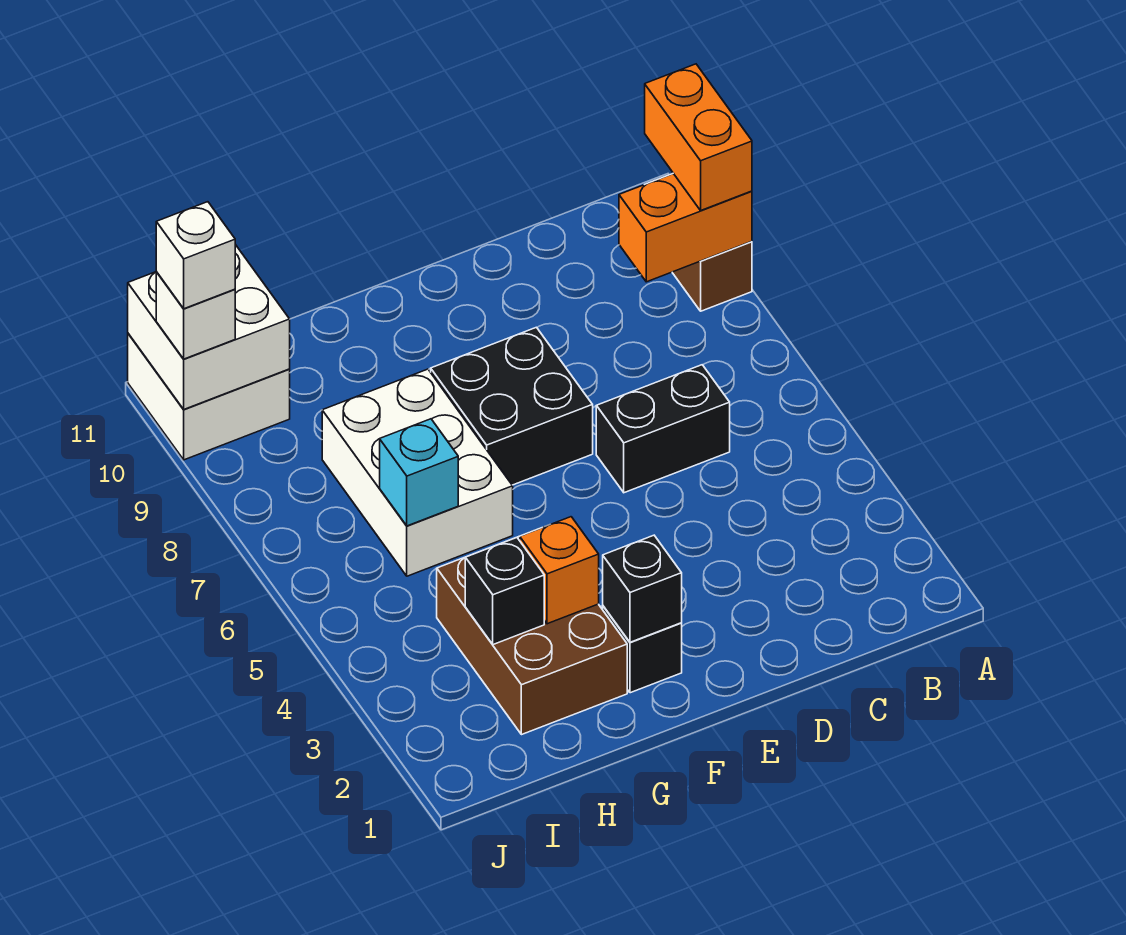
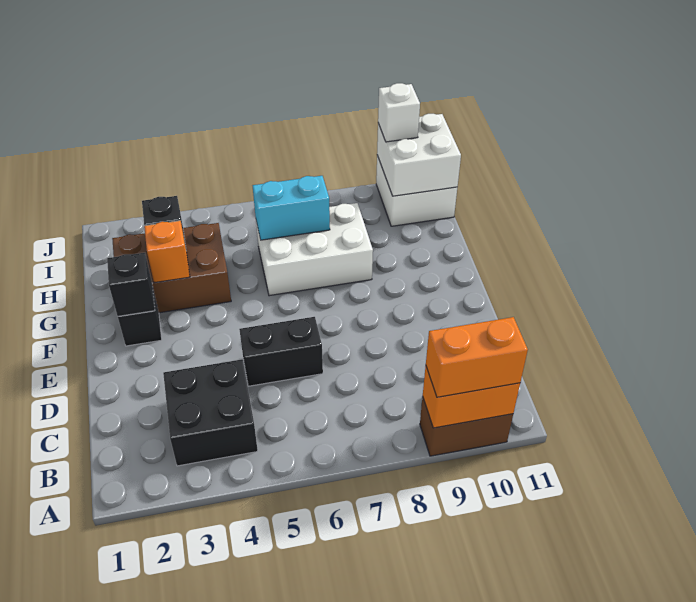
orange 1x2 brick [619,174,752,282] -> orange 1x2 brick turned to [423,366,520,428]
black 1x2 brick [596,365,730,493] -> black 1x2 brick turned to [239,317,323,386]
black 2x2 brick [431,327,593,485] -> black 2x2 brick moved to [163,359,258,466]
cyan 1x1 brick [380,419,458,526] -> cyan 1x2 brick [253,176,330,240]
white 1x1 brick [156,202,235,309] -> none

